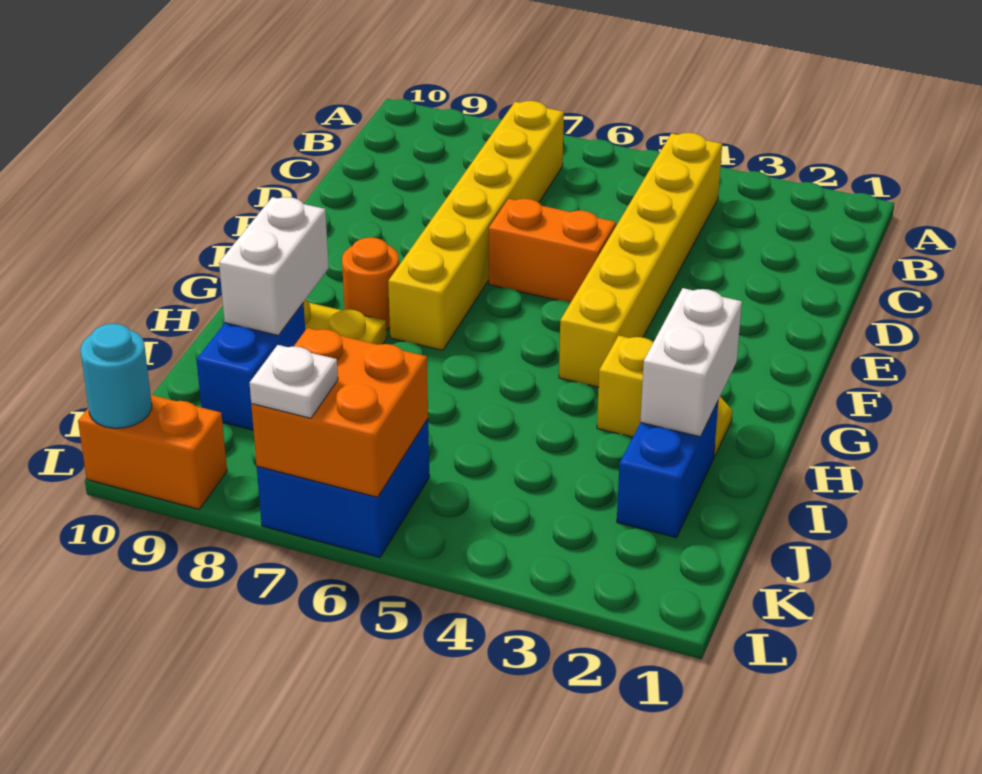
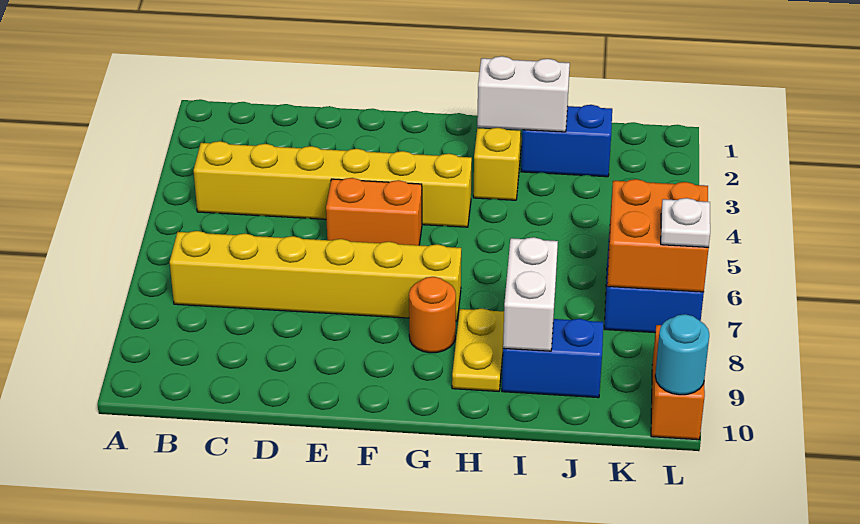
orange 1x2 brick [489,199,616,303] -> orange 1x2 brick turned to [326,178,422,245]
white 1x2 brick [219,197,329,335] -> white 1x2 brick turned to [503,237,558,351]

